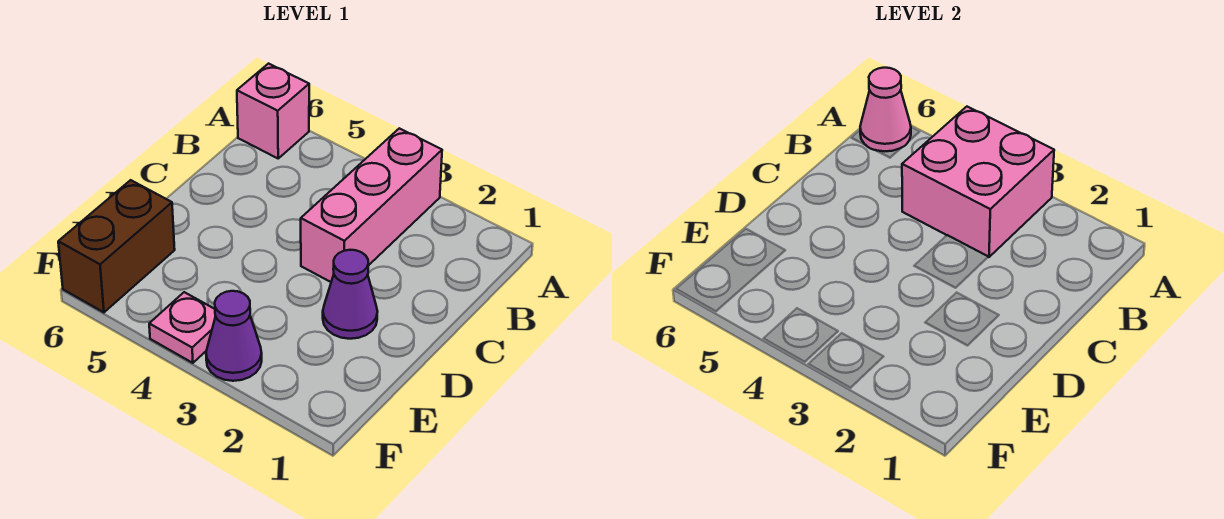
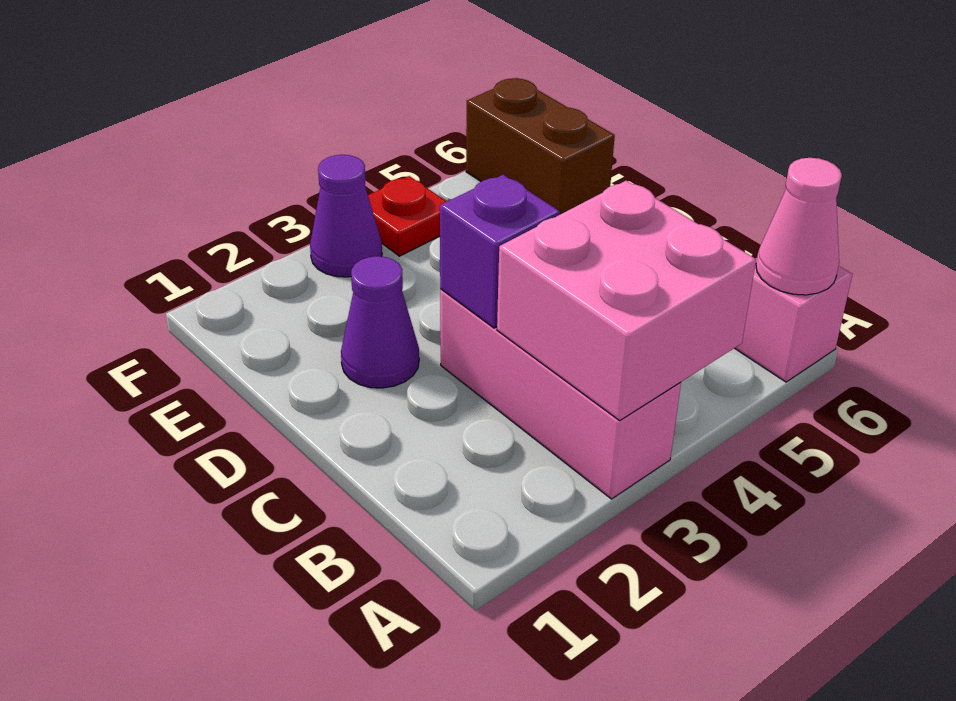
none -> purple 1x1 brick [440,175,560,328]
pink 1x1 plate [149,292,216,363] -> red 1x1 plate [368,176,447,256]

